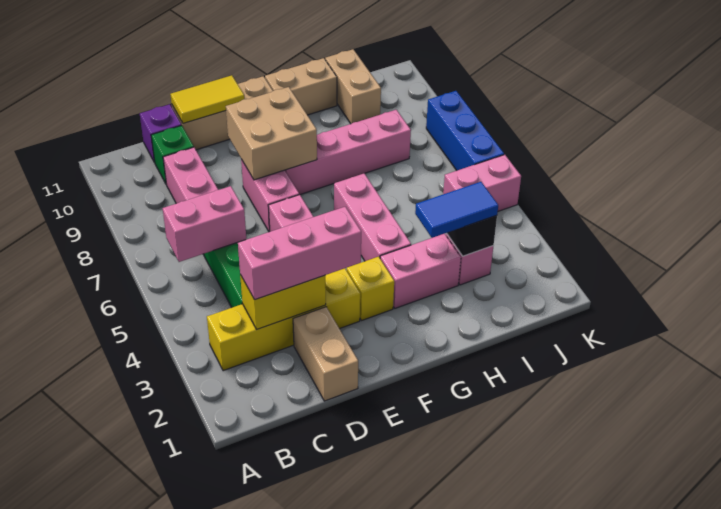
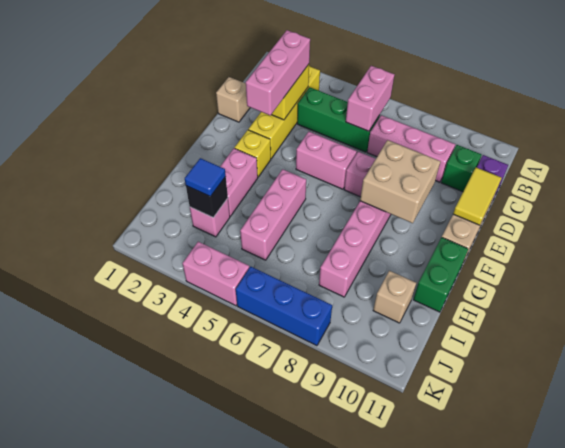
tan 1x2 brick [293,307,358,401] -> tan 1x1 brick [216,77,250,122]
pink 1x3 brick [334,173,411,261] -> pink 1x3 brick turned to [240,169,306,260]
tan 1x2 brick [265,58,337,115] -> green 1x2 brick [413,237,468,312]
blue 1x2 tile [415,182,498,238] -> blue 1x1 tile [185,158,226,197]
tan 1x2 brick [325,49,381,124] -> tan 1x1 brick [373,271,416,323]
pink 1x2 brick [443,155,521,211] -> pink 1x2 brick turned to [183,242,249,306]

